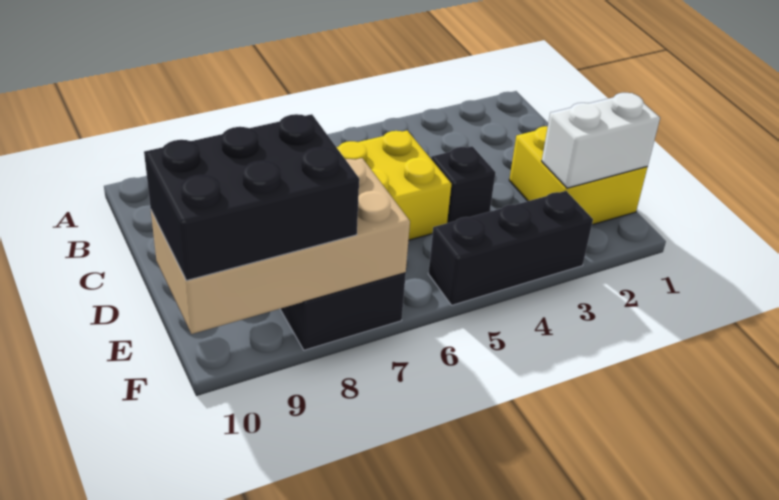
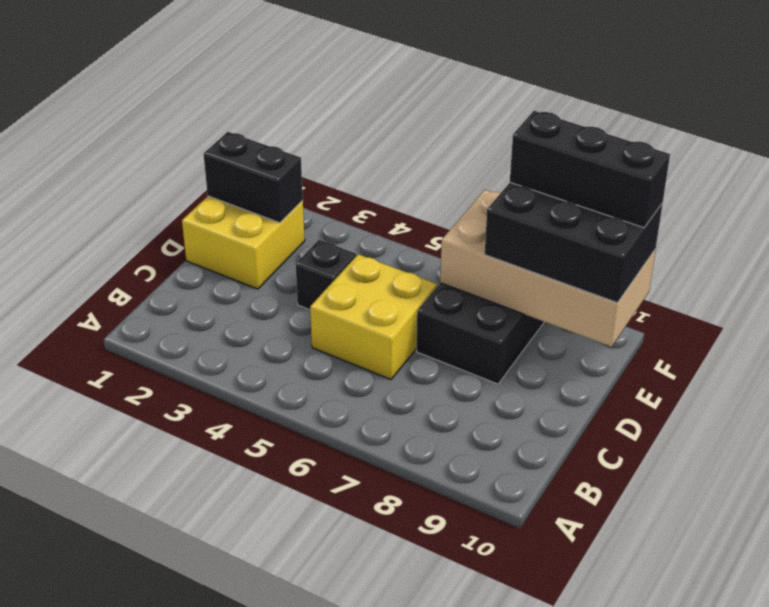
white 1x2 brick [542,93,660,188] -> black 1x2 brick [204,132,303,223]
black 1x3 brick [428,191,593,305] -> black 1x3 brick moved to [510,111,670,228]

